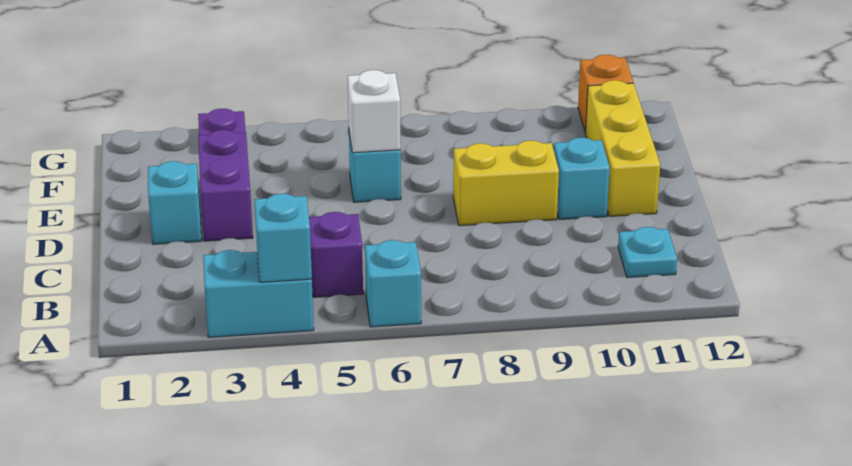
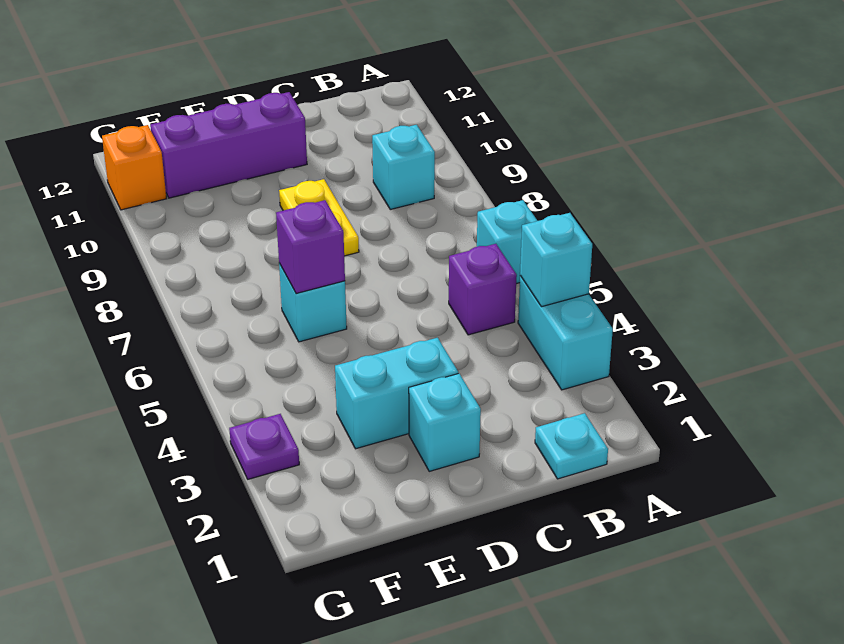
cyan 1x1 plate [618,227,677,278] -> cyan 1x1 plate moved to [535,413,608,479]
purple 1x2 brick [198,130,253,241] -> cyan 1x2 brick [335,338,458,449]
yellow 1x2 brick [453,140,559,226] -> yellow 1x2 plate [279,179,359,256]
cyan 1x1 brick [554,138,610,220] -> cyan 1x1 brick moved to [372,125,435,209]
yellow 1x3 brick [585,80,660,216] -> purple 1x3 brick [150,92,307,198]
white 1x1 brick [347,70,401,153] -> purple 1x1 brick [276,200,345,294]

